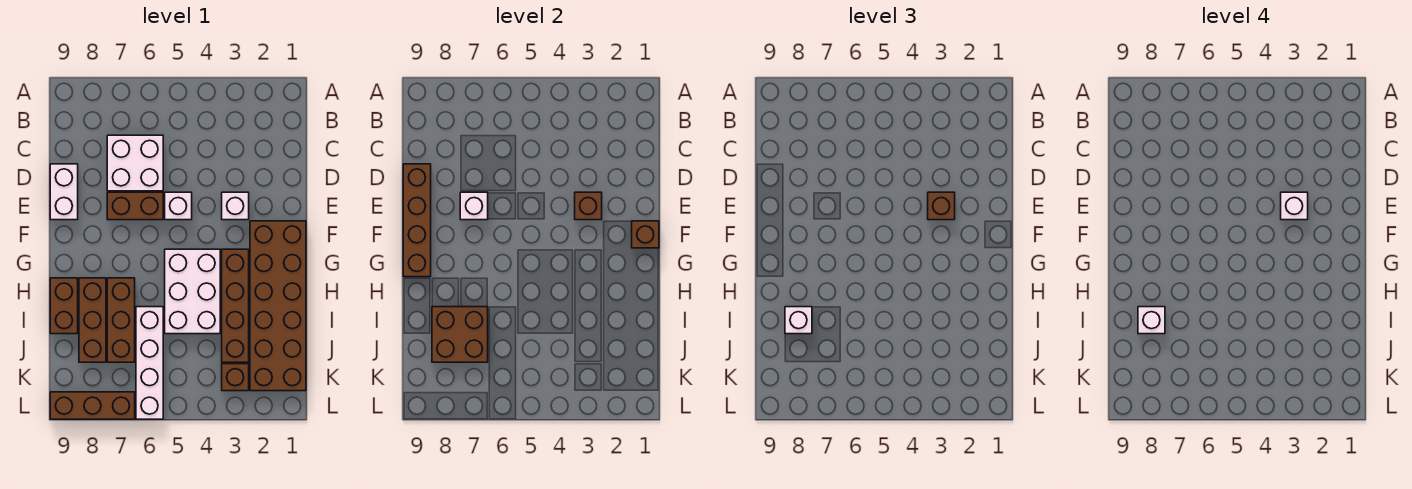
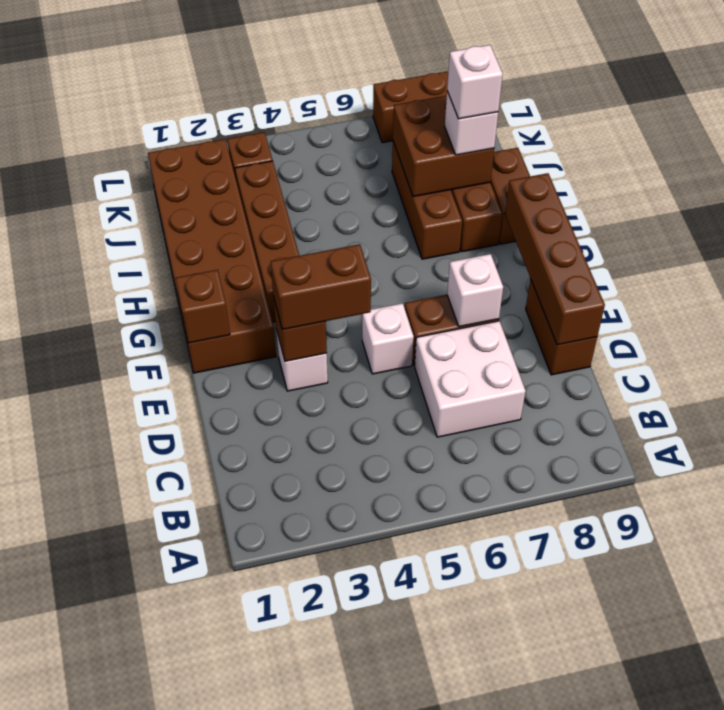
white 1x2 brick [50,164,78,220] -> brown 1x2 brick [526,279,597,375]
brown 1x1 brick [928,192,955,220] -> brown 1x2 brick [271,244,371,330]
white 1x1 brick [1281,192,1308,220] -> none
white 2x3 brick [165,249,220,334] -> none
white 1x4 brick [136,307,163,419] -> none

